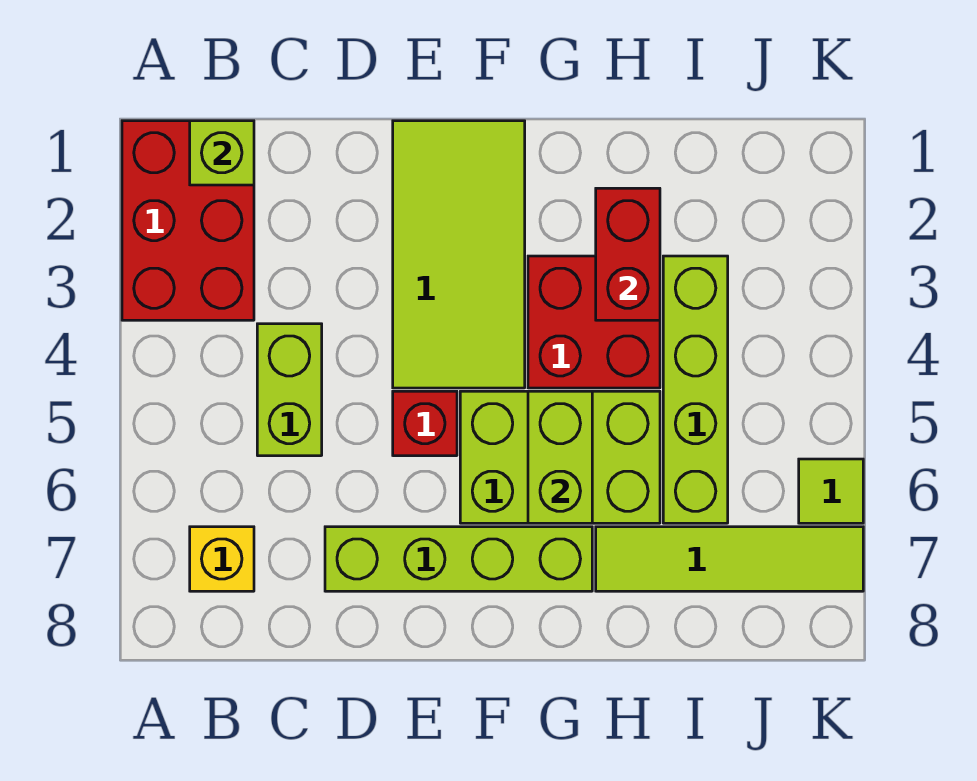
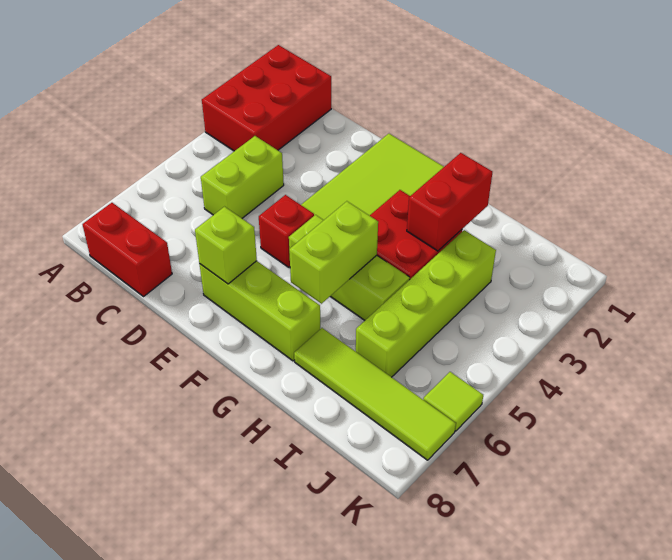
lime 1x1 brick [190,121,254,185] -> lime 1x1 brick moved to [195,207,257,284]
yellow 1x1 brick [190,527,254,591] -> none
none -> red 1x2 brick [83,203,172,296]
lime 1x4 brick [325,527,592,591] -> lime 1x3 brick [200,261,320,361]
lime 2x3 brick [460,391,660,523] -> lime 1x3 brick [289,215,410,320]

